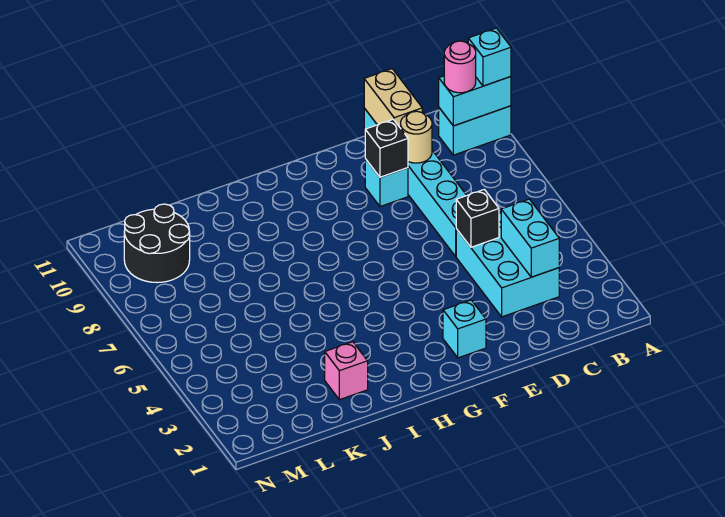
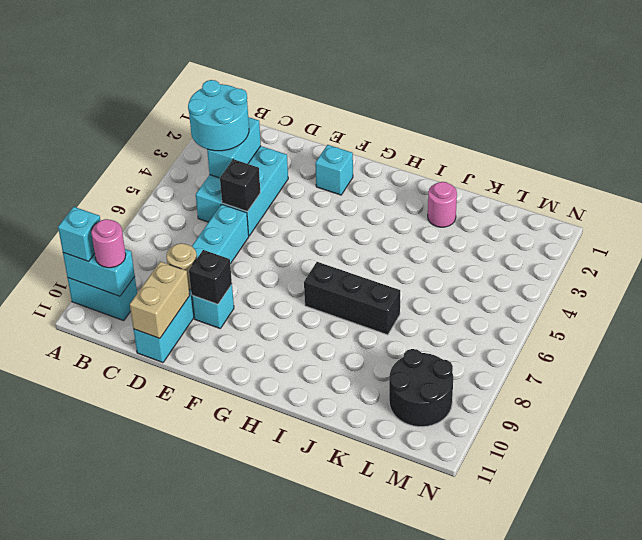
none -> cyan 2x2 round brick [188,80,249,151]
none -> black 1x3 brick [304,262,400,335]
pink 1x1 brick [325,342,368,400] -> pink 1x1 round brick [428,182,457,227]

